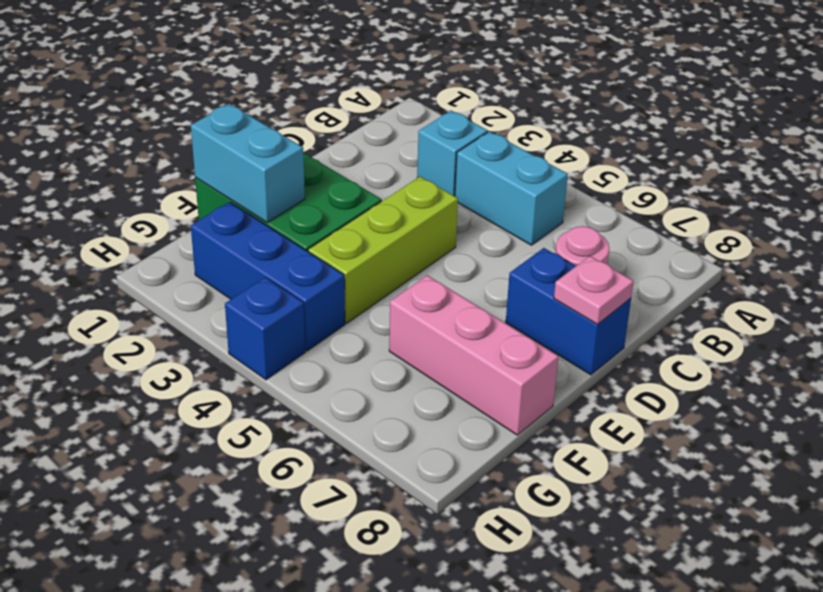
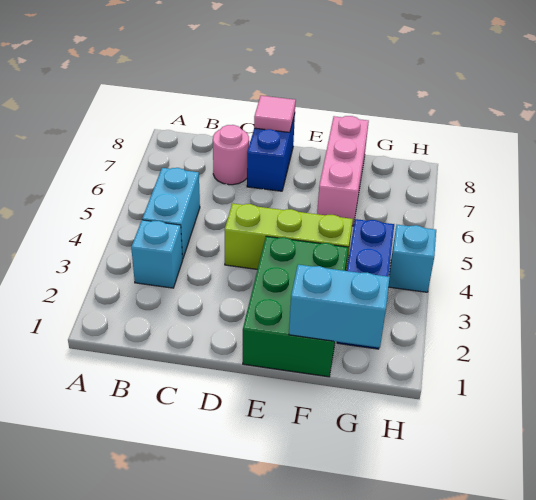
pink 1x1 plate [554,256,634,324] -> pink 1x1 tile [254,96,296,132]
cyan 1x2 brick [191,104,305,223] -> cyan 1x2 brick turned to [289,265,390,348]
blue 1x1 brick [225,277,305,380] -> cyan 1x1 brick [389,225,436,292]

